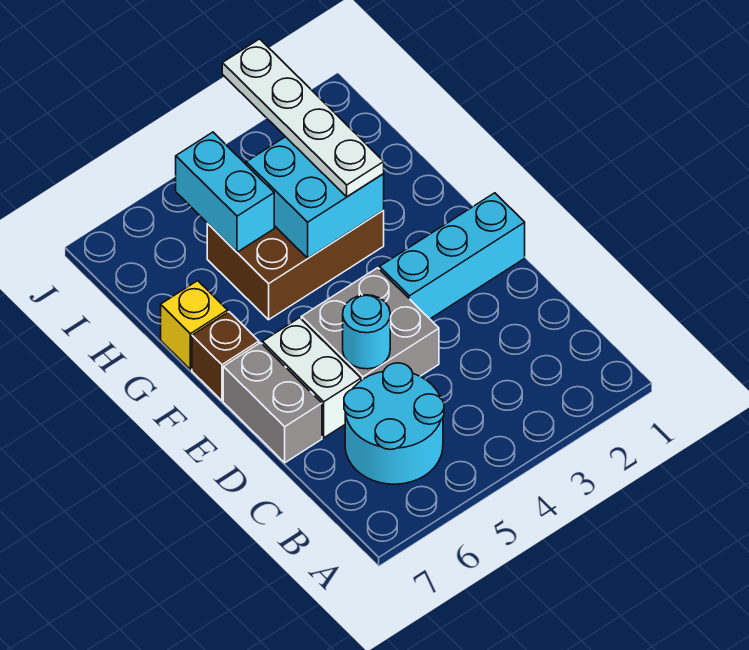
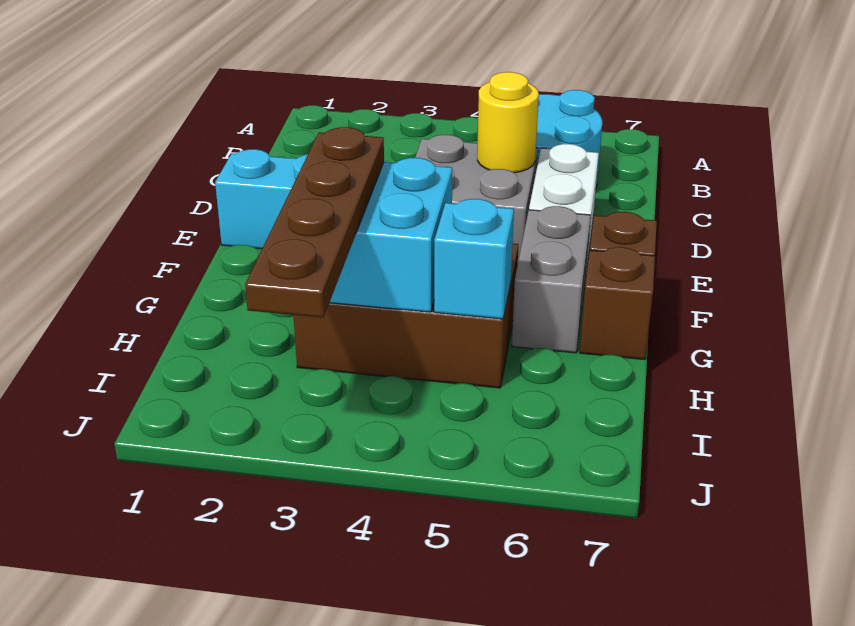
cyan 1x1 round brick [343,295,390,369] -> yellow 1x1 round brick [477,72,539,173]
grey 1x2 brick [223,343,322,463] -> grey 1x2 brick moved to [512,206,591,353]
white 1x4 plate [222,39,384,197] -> brown 1x4 plate [245,127,384,318]
yellow 1x1 brick [161,281,228,370] -> brown 1x1 brick [580,247,655,360]
cyan 1x2 brick [176,132,274,252] -> cyan 1x1 brick [434,199,514,319]

